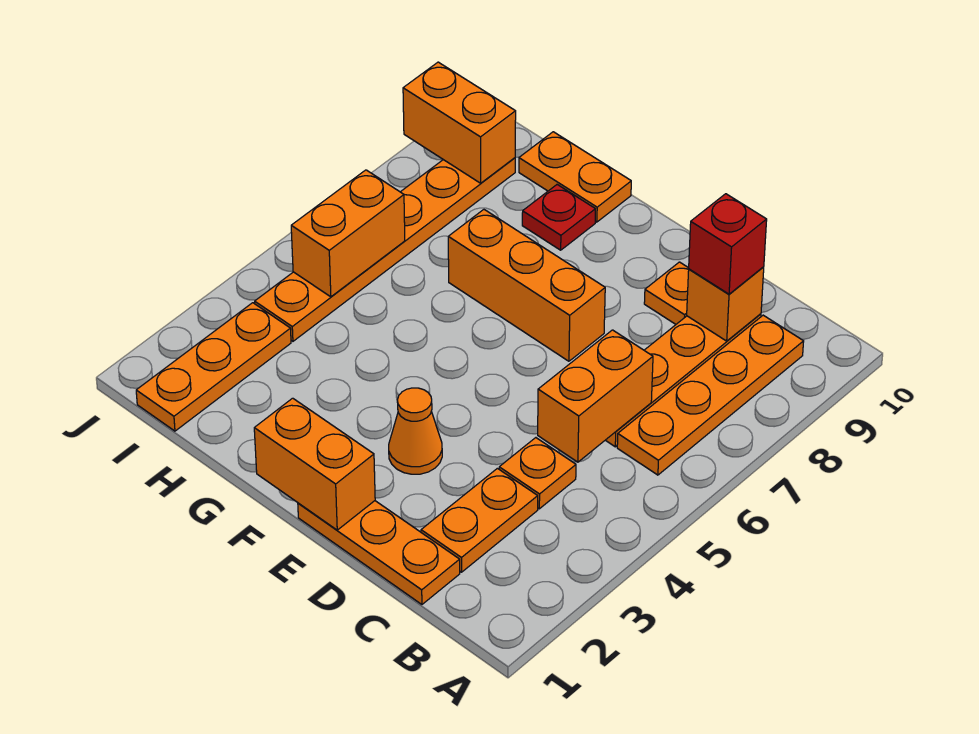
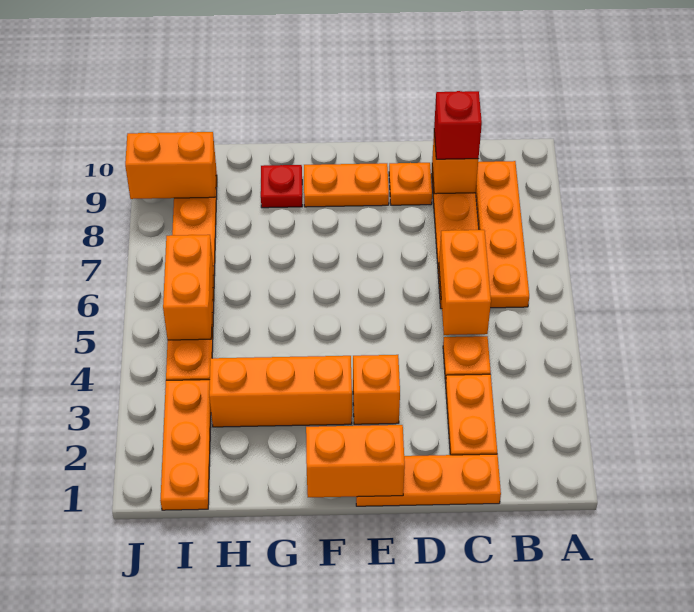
orange 1x1 cone [389,388,442,474] -> orange 1x1 brick [353,355,400,424]
orange 1x3 brick [448,210,605,361] -> orange 1x3 brick moved to [209,356,352,427]
orange 1x2 plate [519,132,631,222] -> orange 1x2 plate moved to [304,163,389,207]

